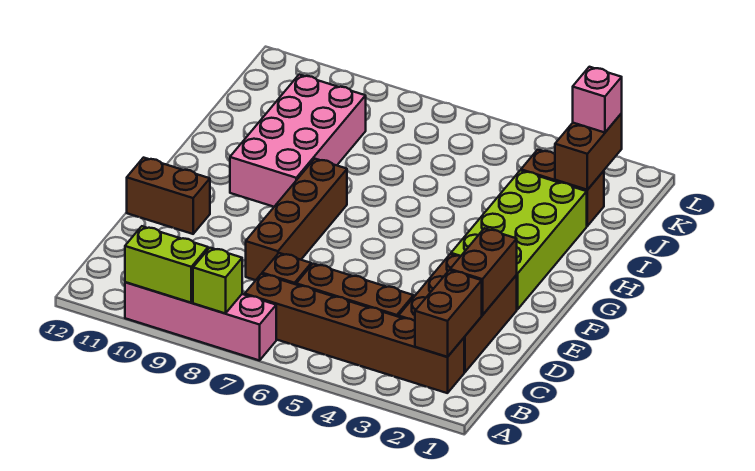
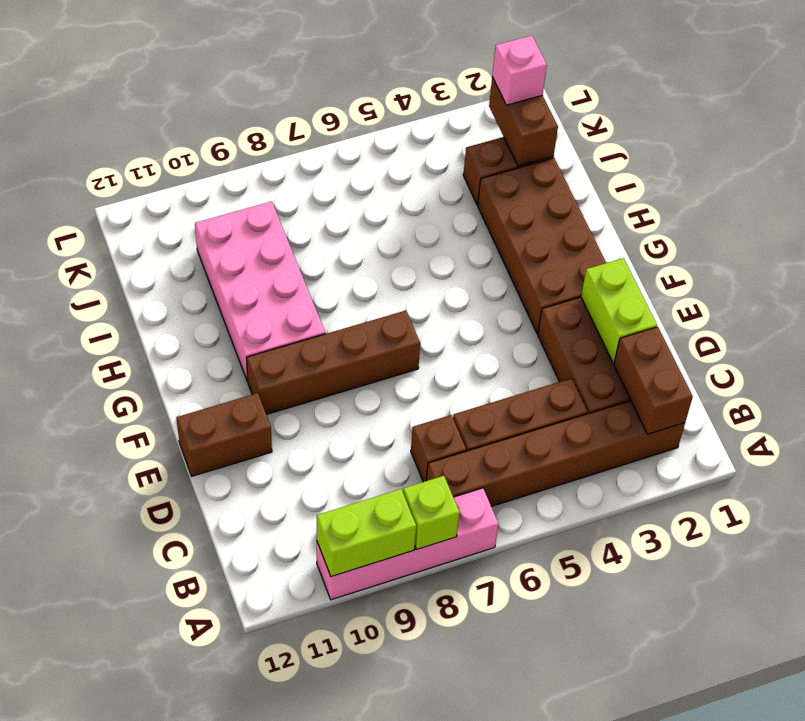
brown 1x2 brick [450,228,517,315] -> lime 1x2 brick [581,258,657,363]
brown 1x4 brick [246,159,347,280] -> brown 1x4 brick turned to [246,310,420,414]
lime 2x4 brick [451,170,587,310] -> brown 2x4 brick [478,158,606,333]

